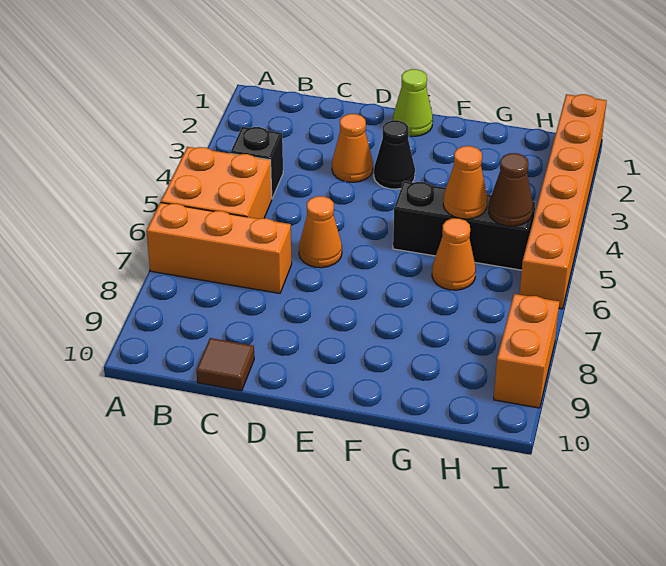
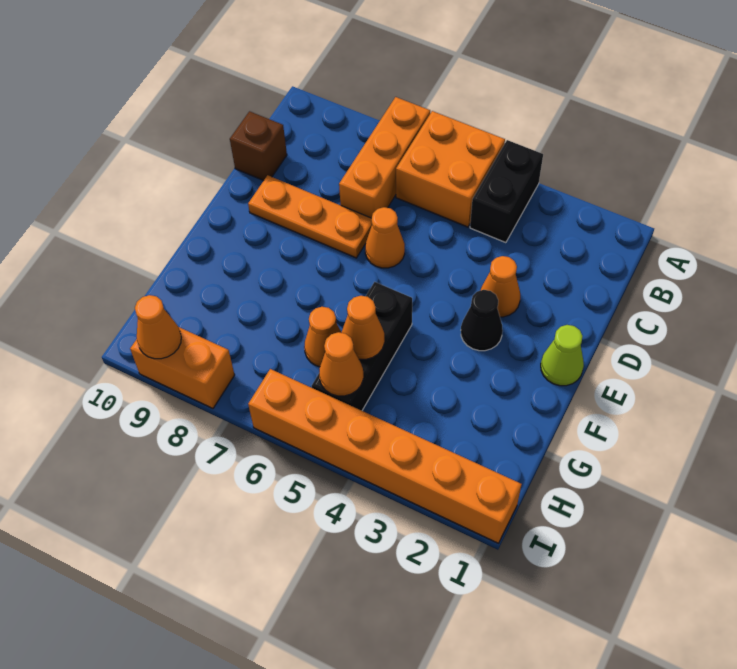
black 1x1 brick [230,127,283,198] -> black 1x2 brick [470,140,543,243]
brown 1x1 tile [196,338,254,391] -> brown 1x1 brick [230,111,287,181]
none -> orange 1x3 plate [248,175,372,258]
brown 1x1 cone [489,153,533,226] -> orange 1x1 cone [319,332,363,396]
none -> orange 1x1 cone [135,295,181,359]

